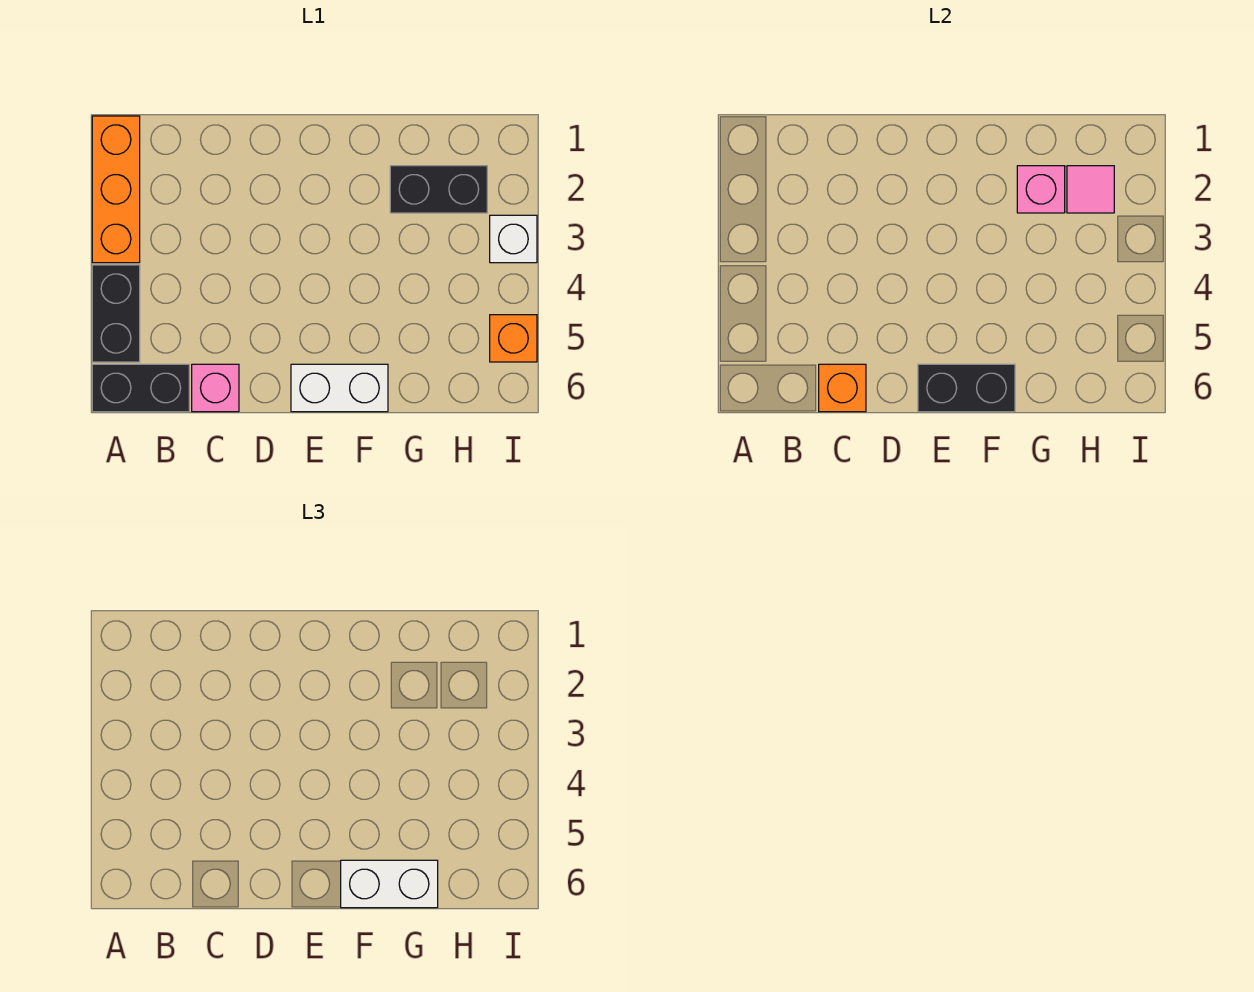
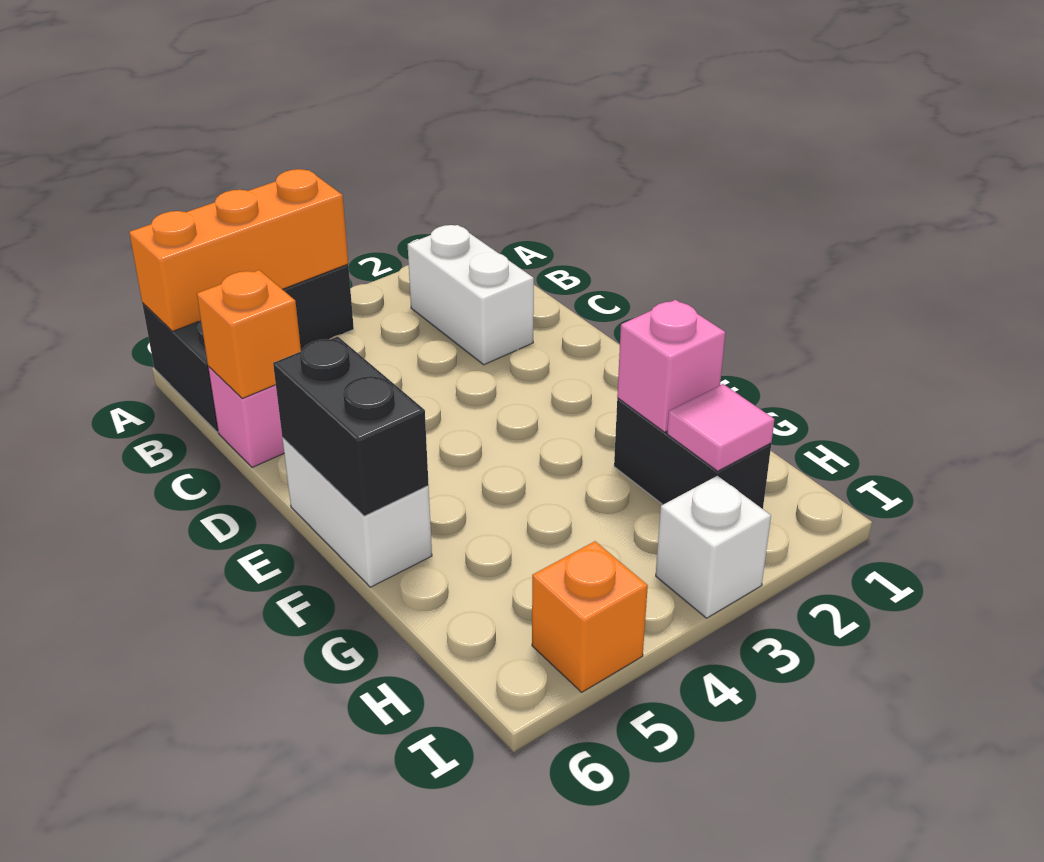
orange 1x3 brick [92,116,140,263] -> orange 1x3 brick moved to [129,169,348,331]
white 1x2 brick [341,860,438,908] -> white 1x2 brick moved to [408,225,534,365]

